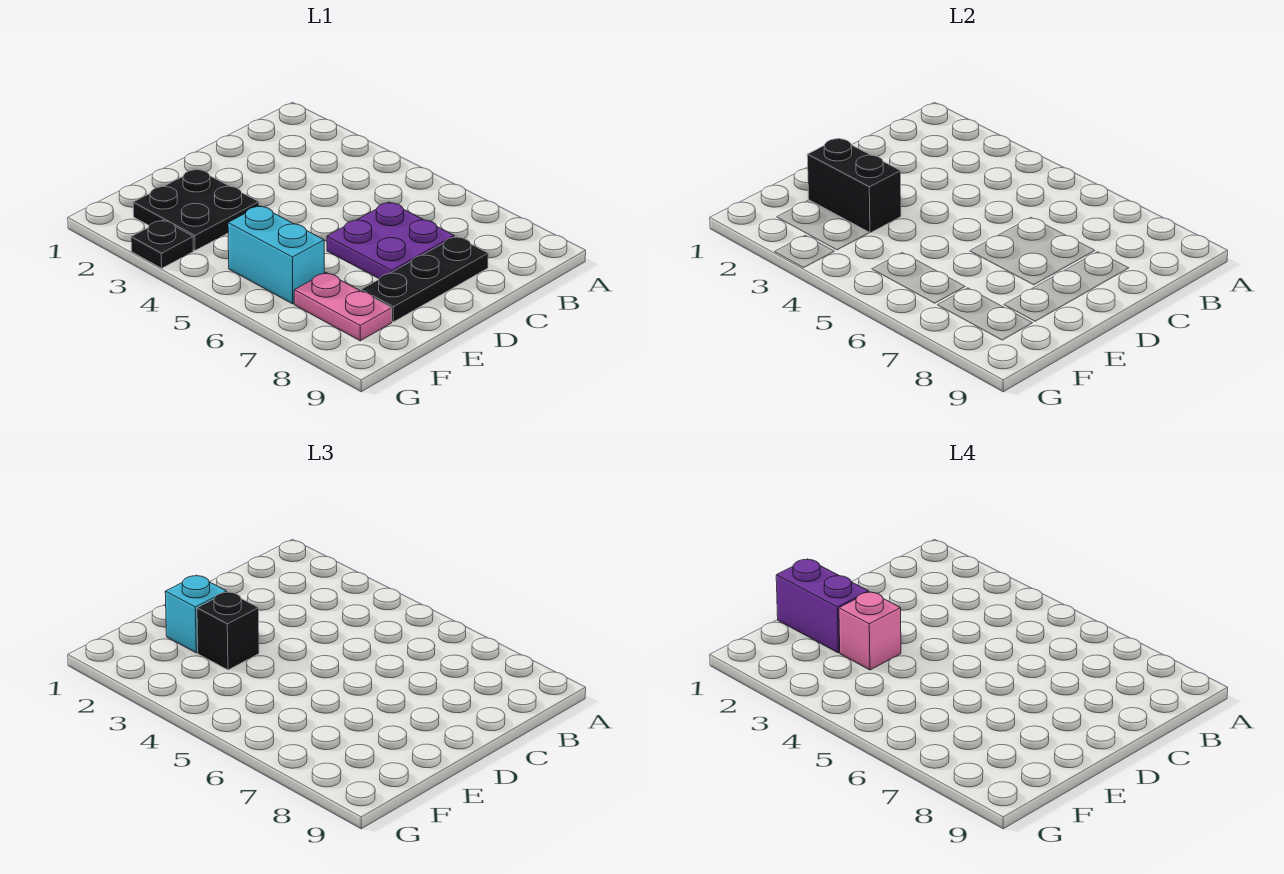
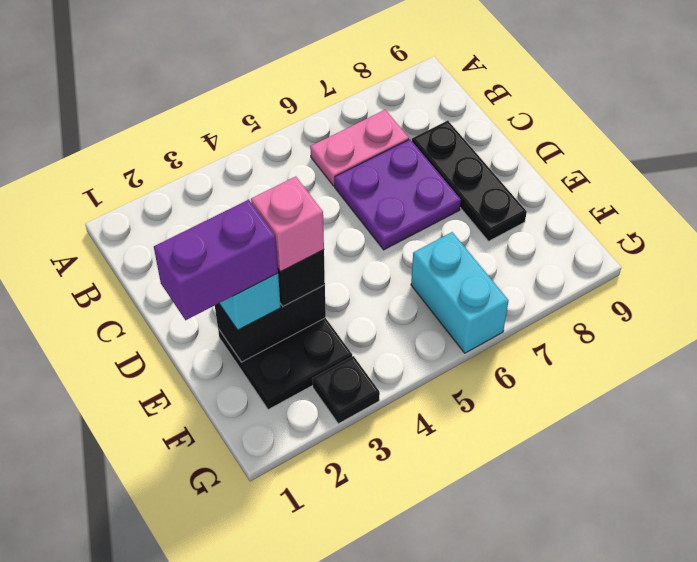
cyan 1x2 brick [228,206,324,304] -> cyan 1x2 brick turned to [411,232,509,353]
pink 1x2 plate [294,273,392,341] -> pink 1x2 plate moved to [310,110,409,186]

